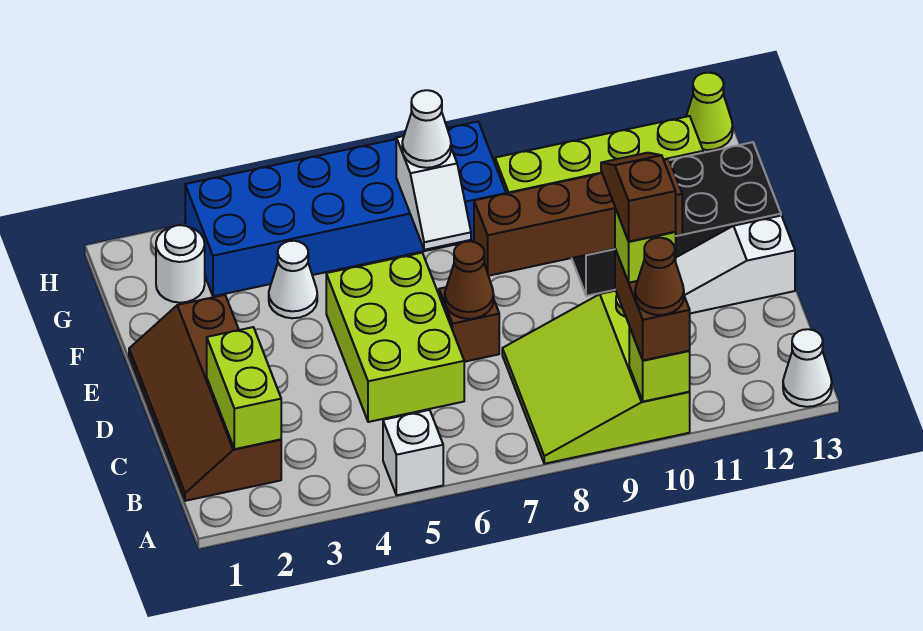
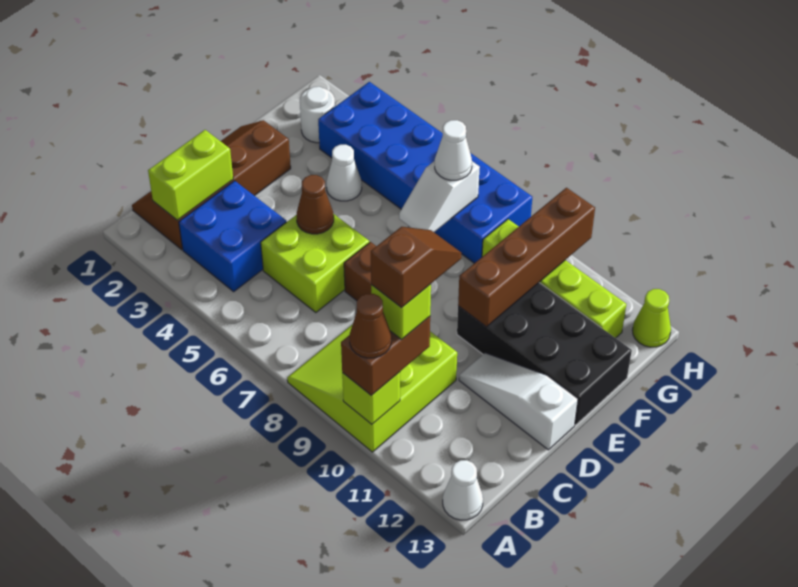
white 1x1 brick [383,410,443,495] -> none
none -> blue 2x2 brick [179,181,286,292]
lime 2x3 brick [326,253,464,422] -> lime 2x2 brick [261,214,369,313]
brown 1x1 cone [445,241,494,319] -> brown 1x1 cone moved to [297,175,334,234]
brown 1x4 brick [474,159,682,276] -> brown 1x4 brick turned to [458,188,595,327]

